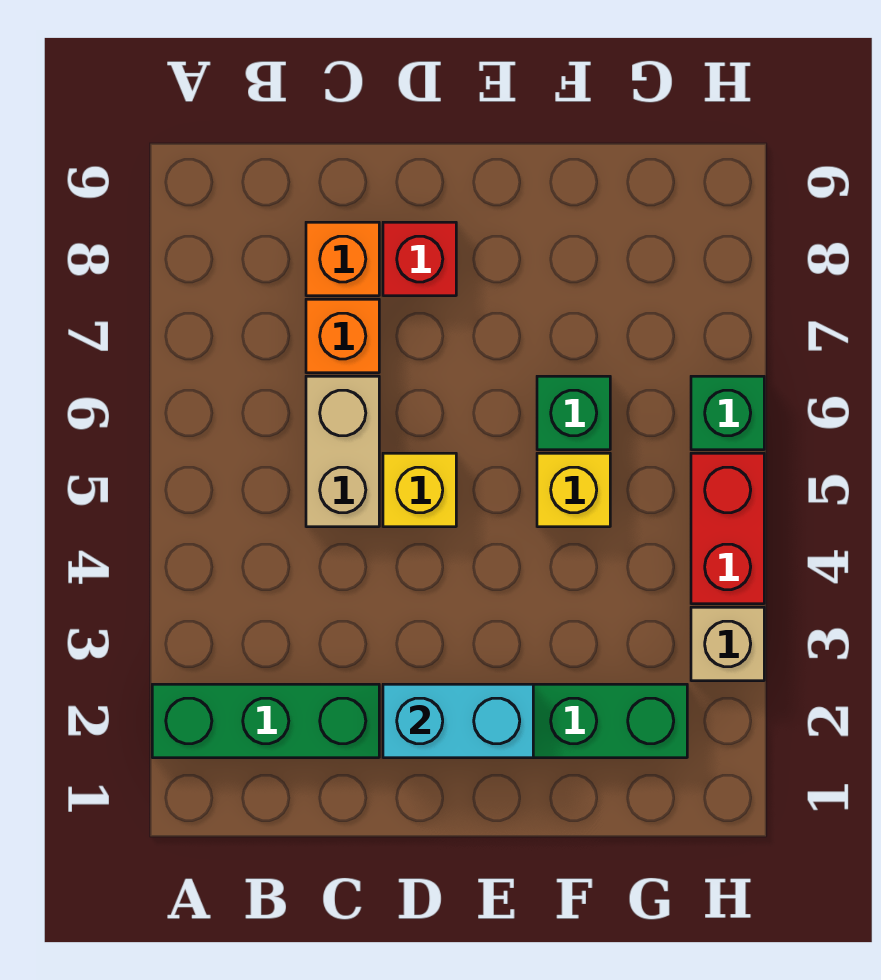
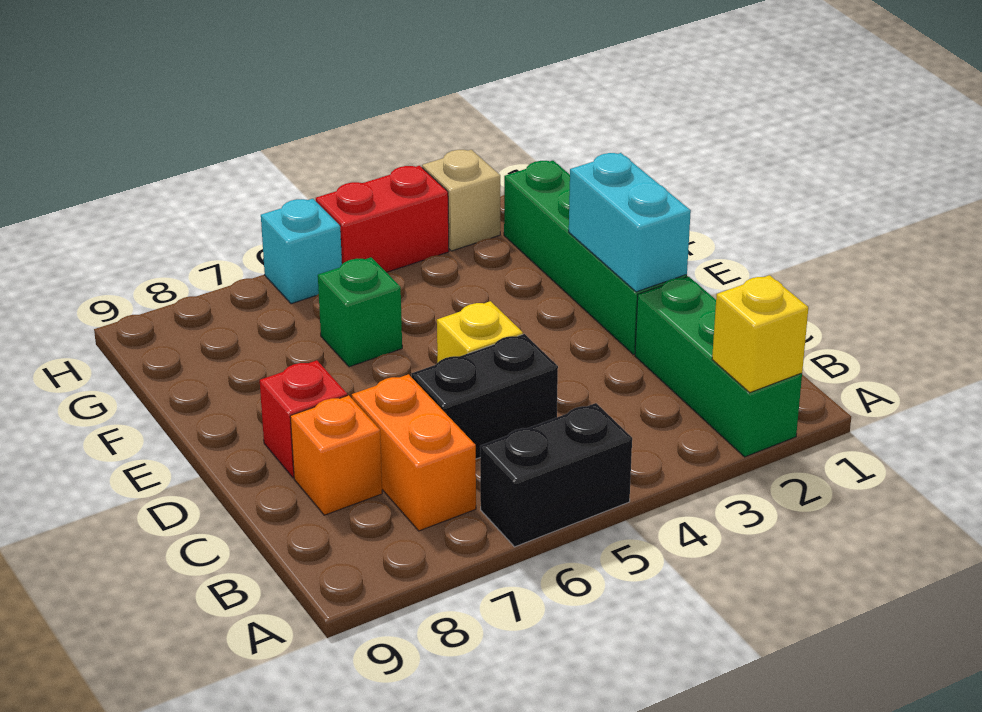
none -> black 1x2 brick [480,403,632,547]
tan 1x2 brick [306,376,379,527] -> black 1x2 brick [412,334,558,459]
orange 1x1 brick [306,299,379,373] -> orange 1x2 brick [352,374,476,531]
yellow 1x1 brick [537,453,610,527] -> yellow 1x1 brick moved to [712,275,808,392]
green 1x1 brick [691,376,764,450] -> cyan 1x1 brick [261,199,342,304]

